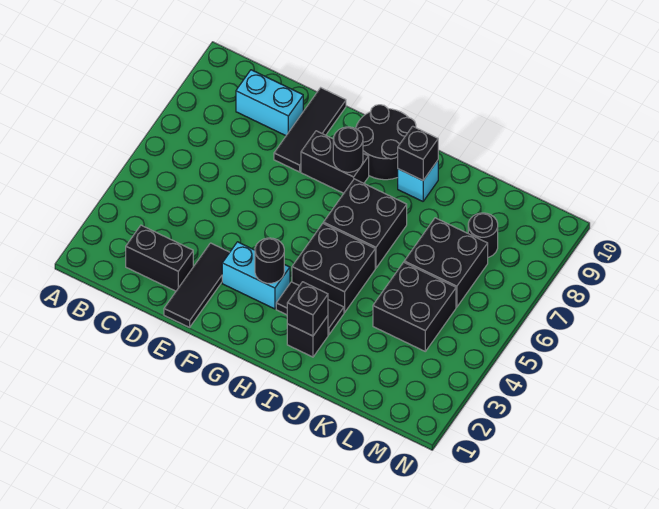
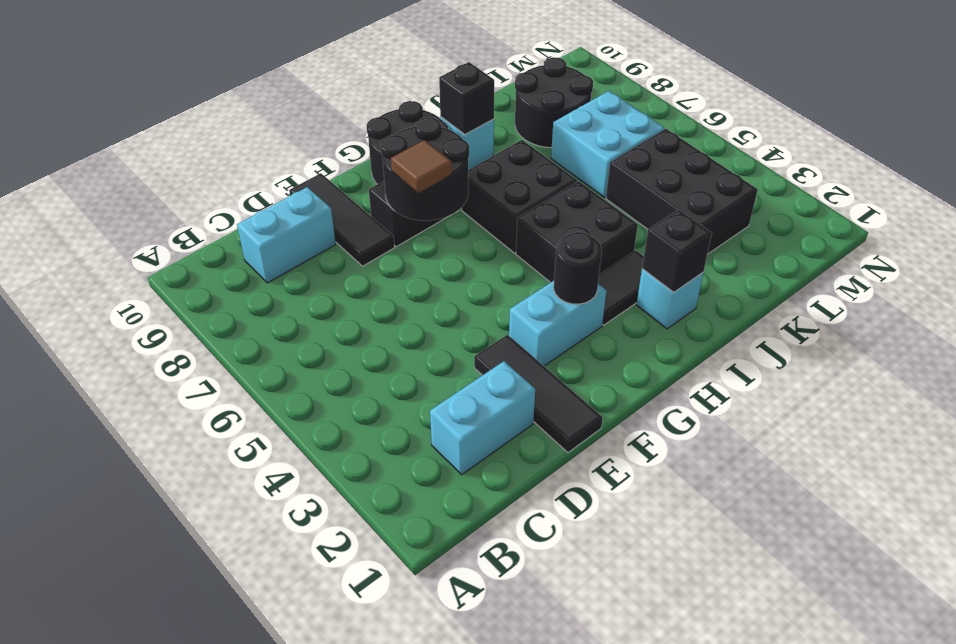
black 1x2 brick [126,225,193,291] -> cyan 1x2 brick [430,361,535,475]
none -> brown 1x1 tile [391,140,452,193]
black 1x1 round brick [333,127,363,172] -> black 2x2 round brick [381,117,469,221]
black 1x1 brick [287,316,328,357] -> cyan 1x1 brick [637,269,703,329]
black 2x2 brick [373,262,456,351] -> black 2x3 brick [606,129,758,254]
black 2x2 brick [404,218,488,307] -> cyan 2x2 brick [551,91,664,198]
black 1x1 round brick [468,213,498,257] -> black 2x2 round brick [515,57,593,148]

